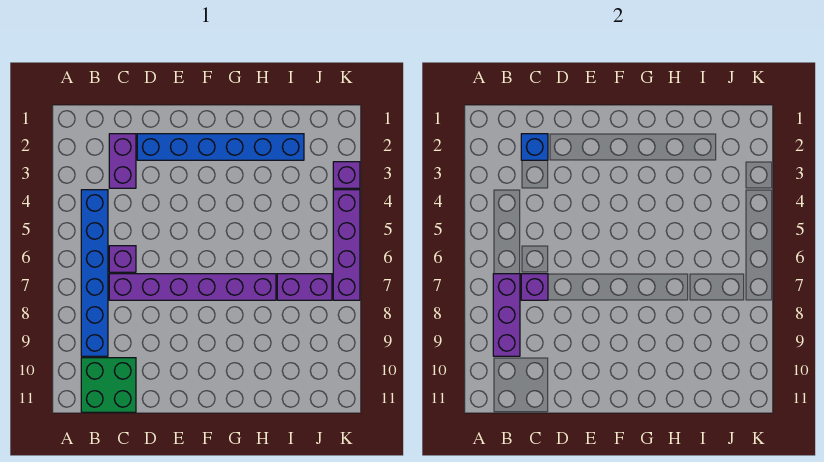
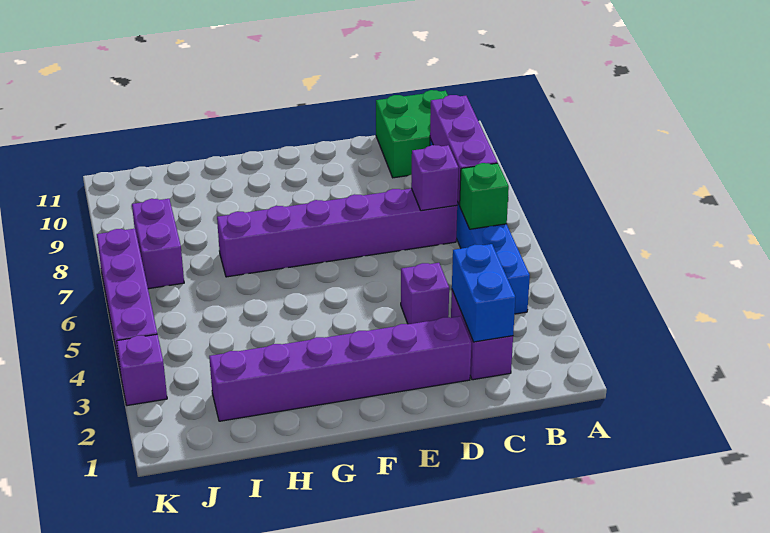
none -> green 1x1 brick [460,163,509,229]
blue 1x1 brick [521,134,548,160] -> blue 1x2 brick [452,244,515,342]
purple 1x1 brick [109,246,136,272] -> purple 1x1 brick moved to [401,263,449,324]
blue 1x6 brick [137,134,304,160] -> purple 1x6 brick [209,316,471,421]
purple 1x2 brick [277,274,332,300] -> purple 1x2 brick turned to [132,199,184,289]

